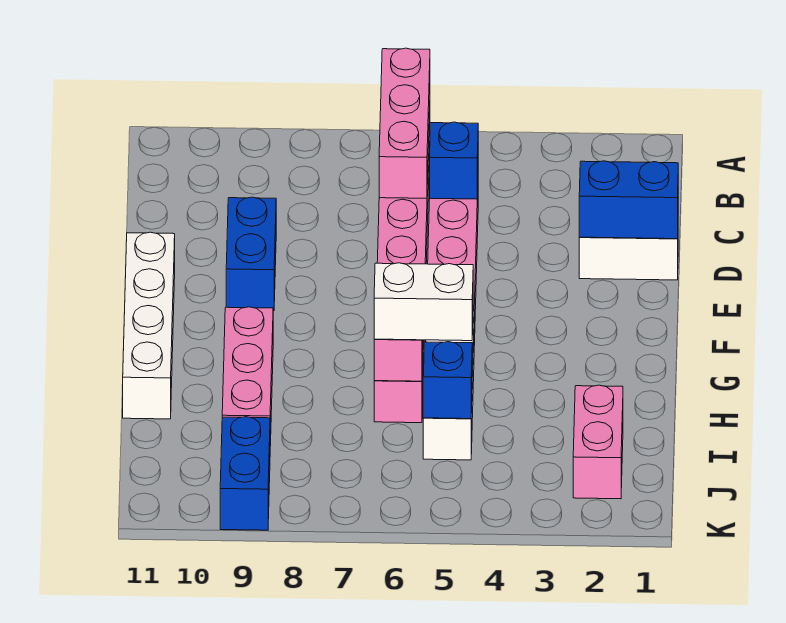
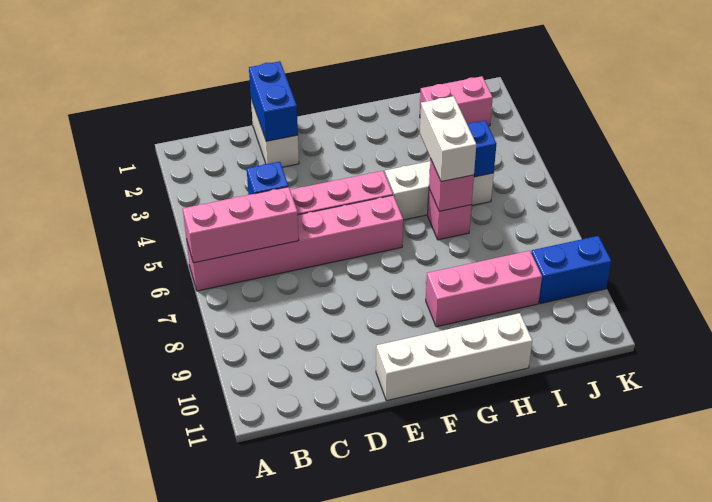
blue 1x2 brick [226,197,276,311] -> none

